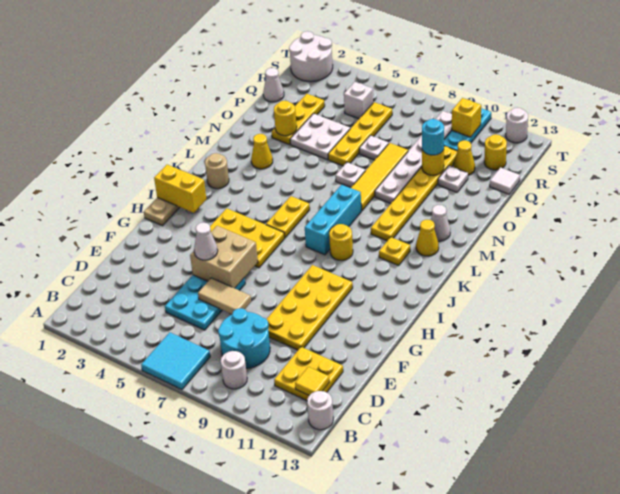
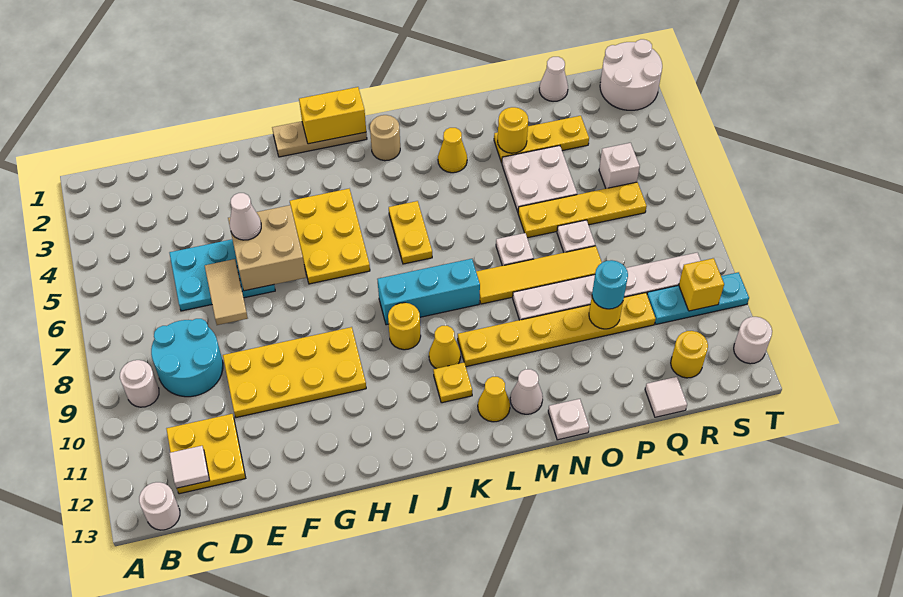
cyan 2x2 tile [141,332,210,389] -> none
yellow 1x1 tile [295,367,329,395] -> white 1x1 tile [169,446,210,488]
yellow 1x2 brick [154,165,207,213] -> yellow 1x2 brick turned to [299,87,366,144]
yellow 1x2 plate [266,196,310,238] -> yellow 1x2 plate turned to [389,201,432,264]
white 1x1 plate [438,166,468,192] -> white 1x1 plate moved to [548,399,589,440]
yellow 1x1 cone [453,140,475,175] -> yellow 1x1 cone moved to [429,326,461,369]

